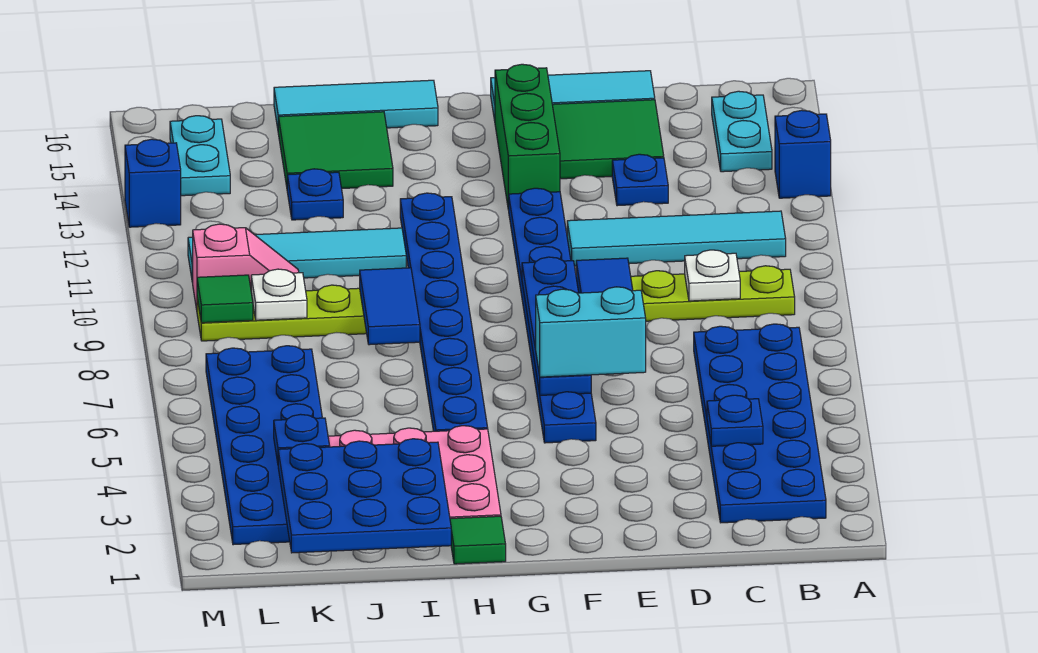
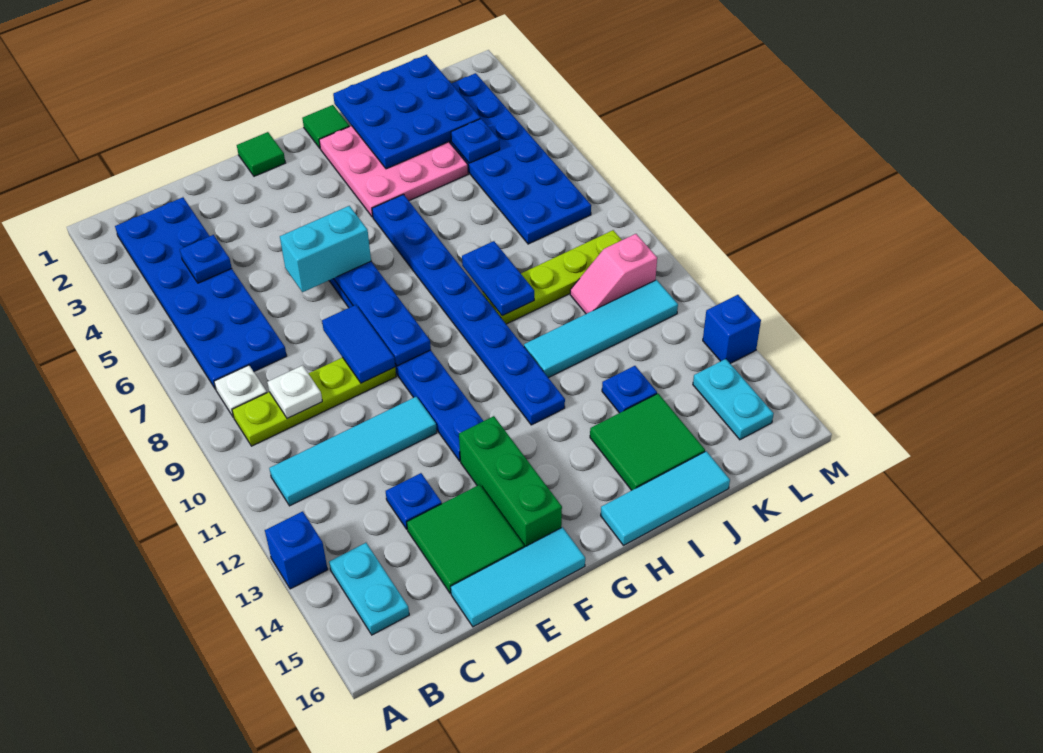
blue 1x2 tile [360,268,420,345] -> blue 1x2 plate [462,241,534,316]
white 1x1 plate [251,269,307,320] -> white 1x1 plate moved to [214,365,267,417]
green 1x1 tile [197,275,253,323] -> green 1x1 tile moved to [237,132,285,176]

